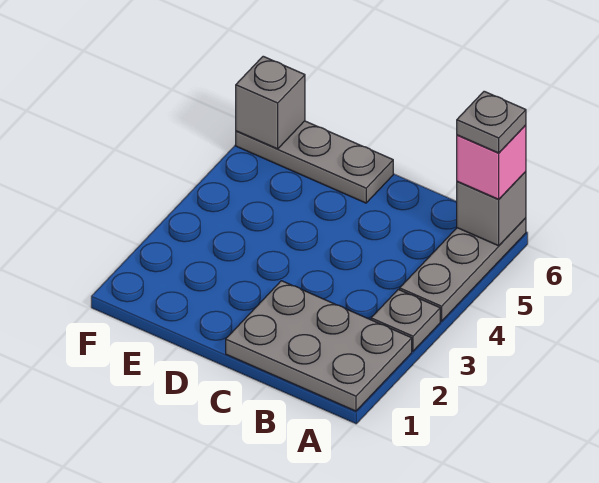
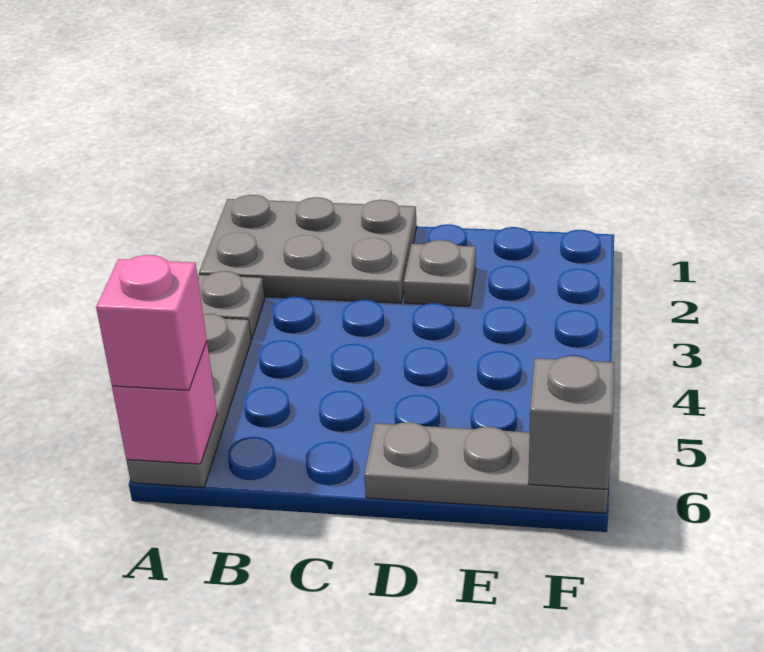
grey 1x1 brick [457,172,526,246] -> pink 1x1 brick [112,342,217,464]
grey 1x1 plate [457,91,526,153] -> grey 1x1 plate moved to [404,240,476,306]

